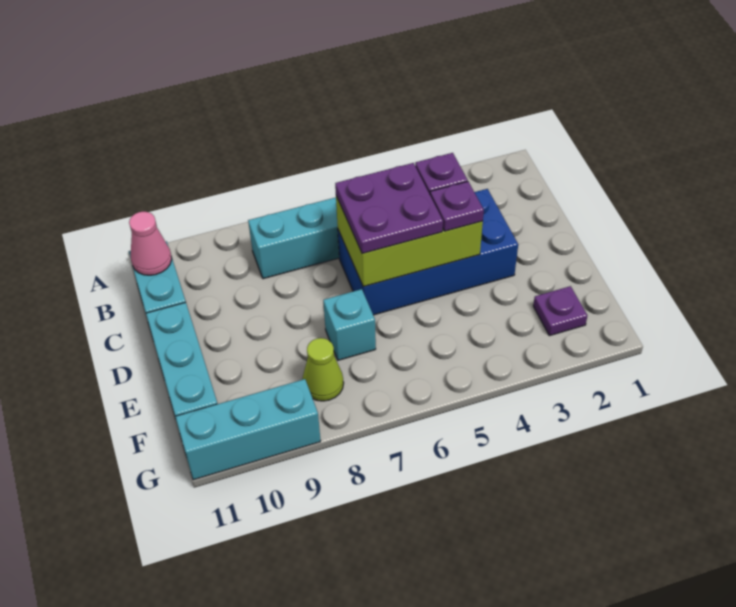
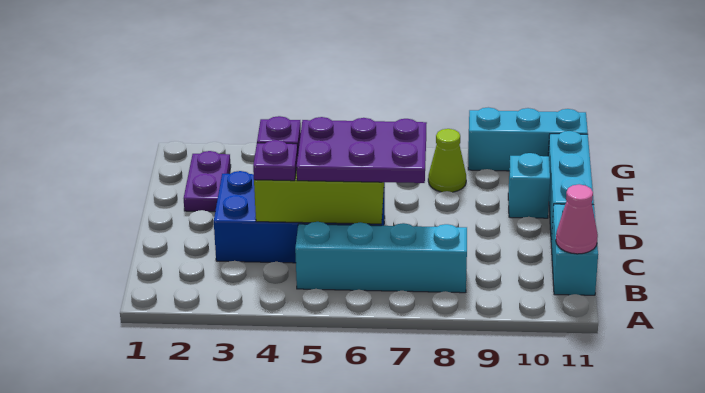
purple 2x2 plate [335,163,443,254] -> purple 2x3 plate [297,117,426,183]
cyan 1x1 brick [323,289,376,360] -> cyan 1x1 brick moved to [508,153,550,218]
purple 1x1 plate [533,286,587,336] -> purple 1x2 plate [184,151,231,212]

